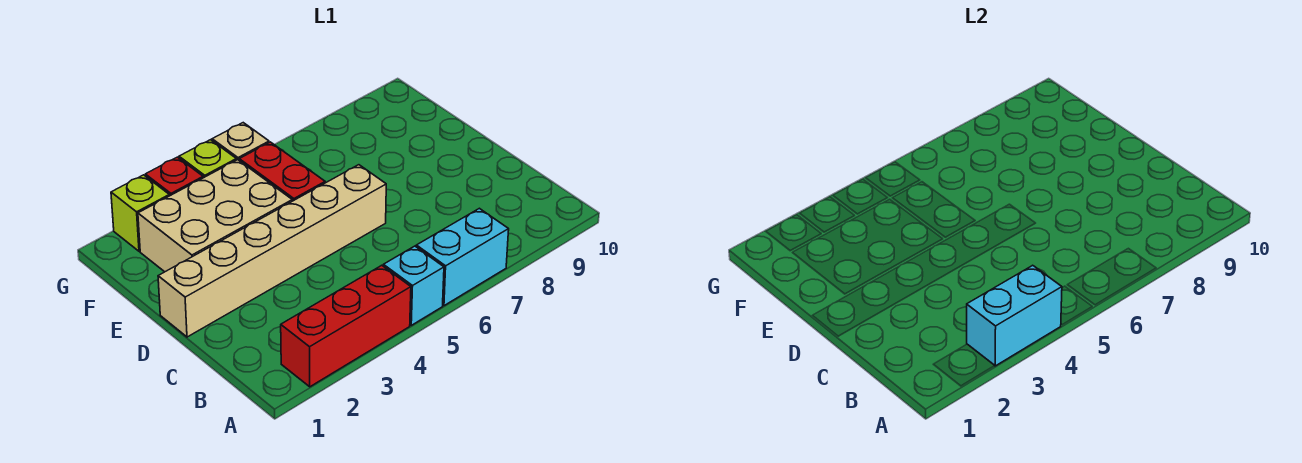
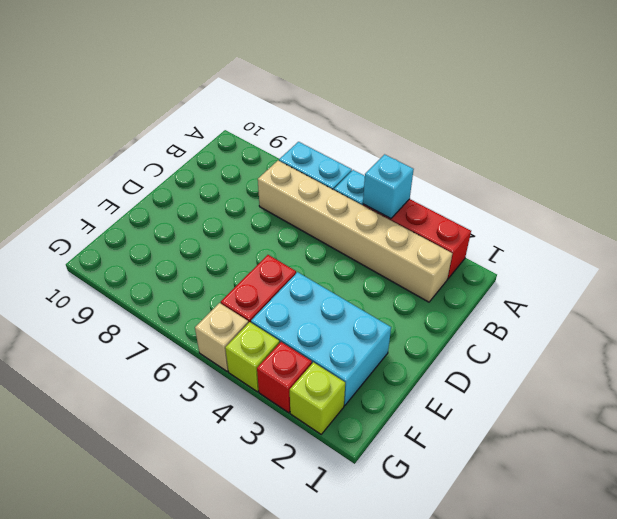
cyan 1x2 brick [967,265,1062,366] -> cyan 1x1 brick [363,154,414,219]
tan 1x6 brick [158,165,386,337] -> tan 1x6 brick moved to [258,160,452,302]
tan 2x3 brick [138,160,292,272] -> cyan 2x3 brick [251,272,391,406]

